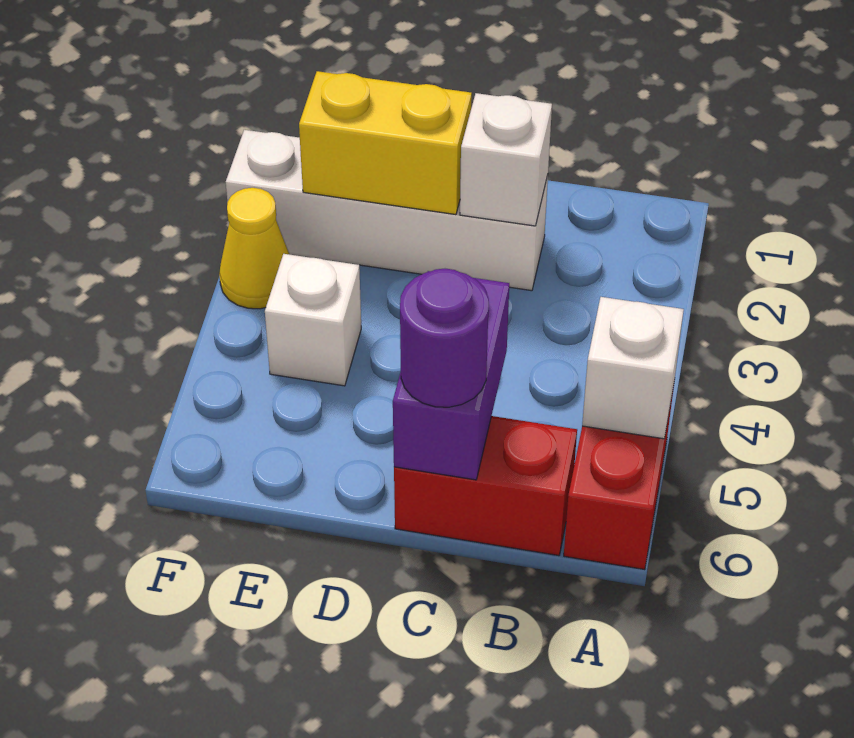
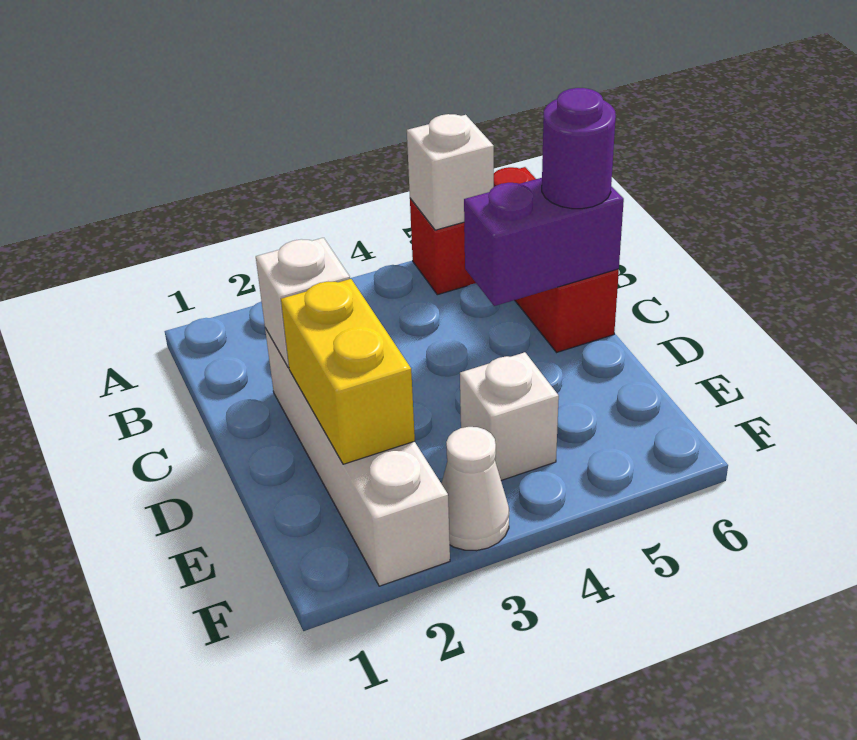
yellow 1x1 cone [219,188,289,309] -> white 1x1 cone [441,427,509,551]

